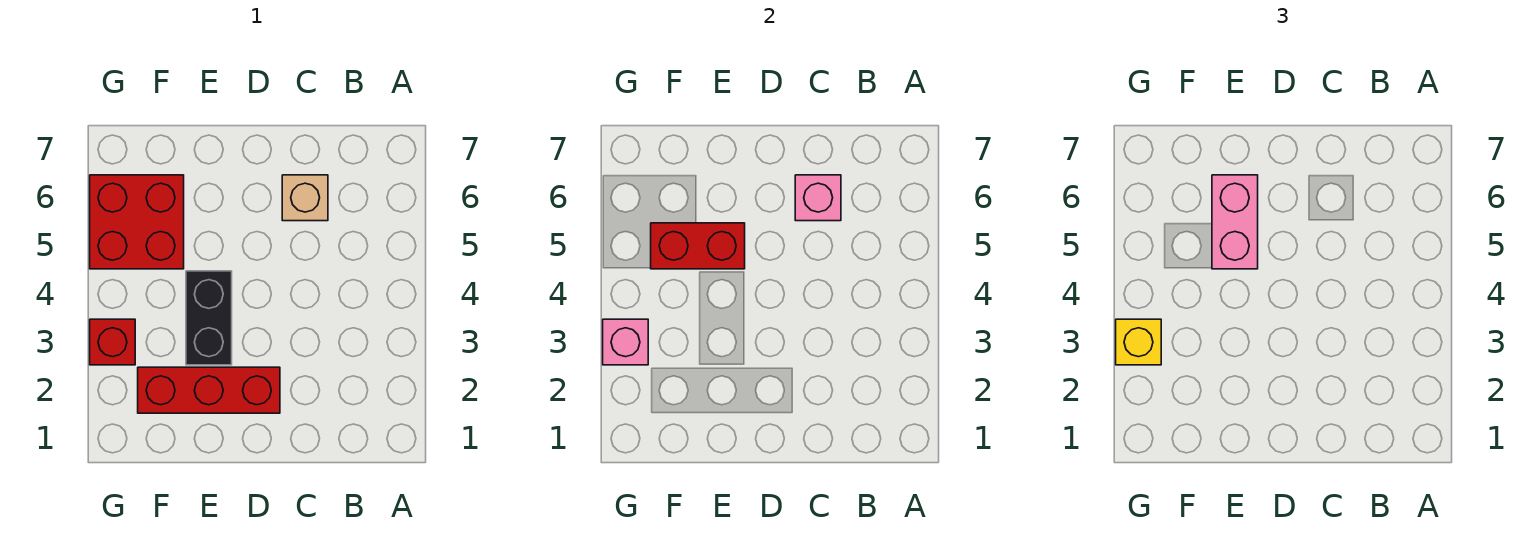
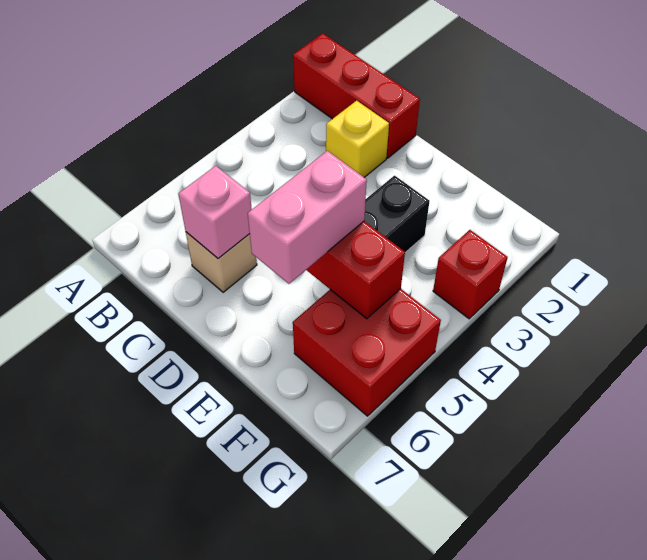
red 1x3 brick [138,367,280,413] -> red 1x3 brick moved to [293,33,420,158]
pink 1x1 brick [603,319,648,365] -> none
yellow 1x1 brick [1116,319,1161,365] -> yellow 1x1 brick moved to [326,101,389,177]

